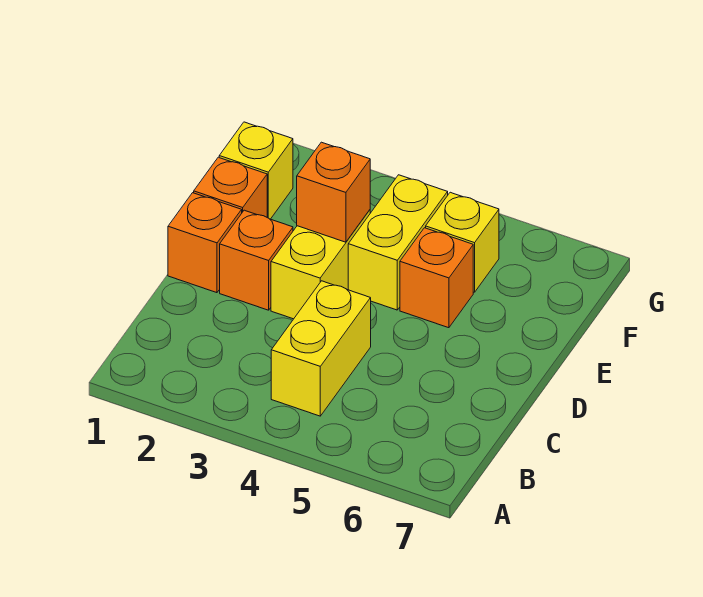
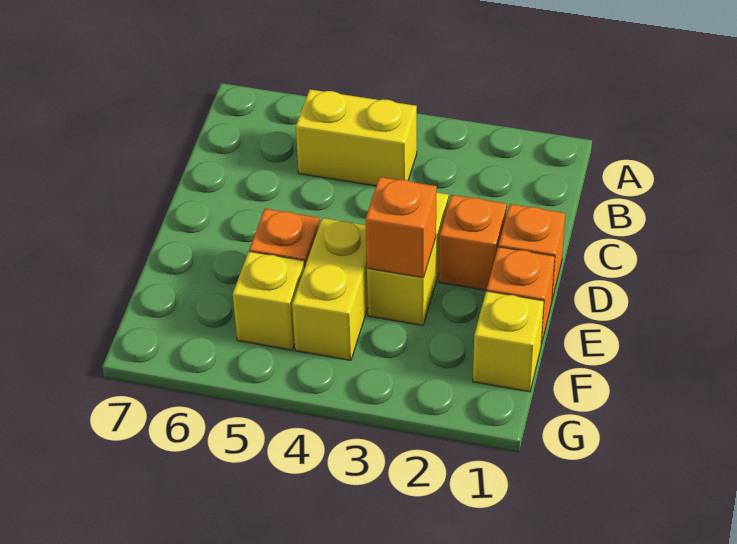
yellow 1x2 brick [271,281,371,416] -> yellow 1x2 brick turned to [296,89,417,186]

